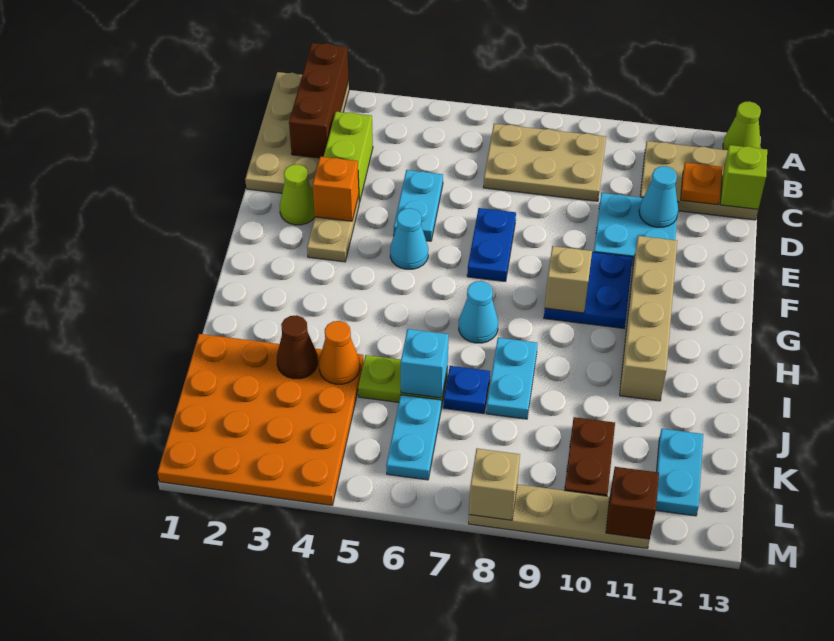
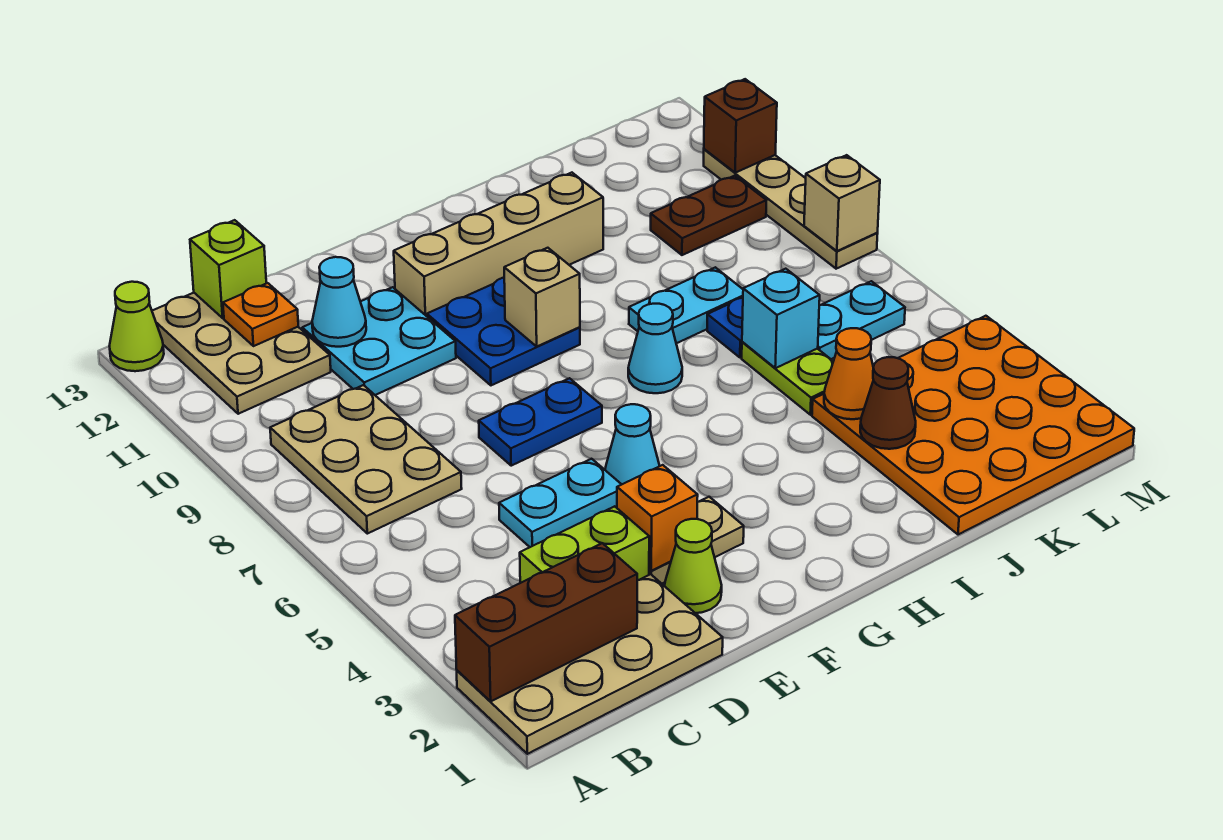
cyan 1x2 plate [656,429,703,516] -> none

